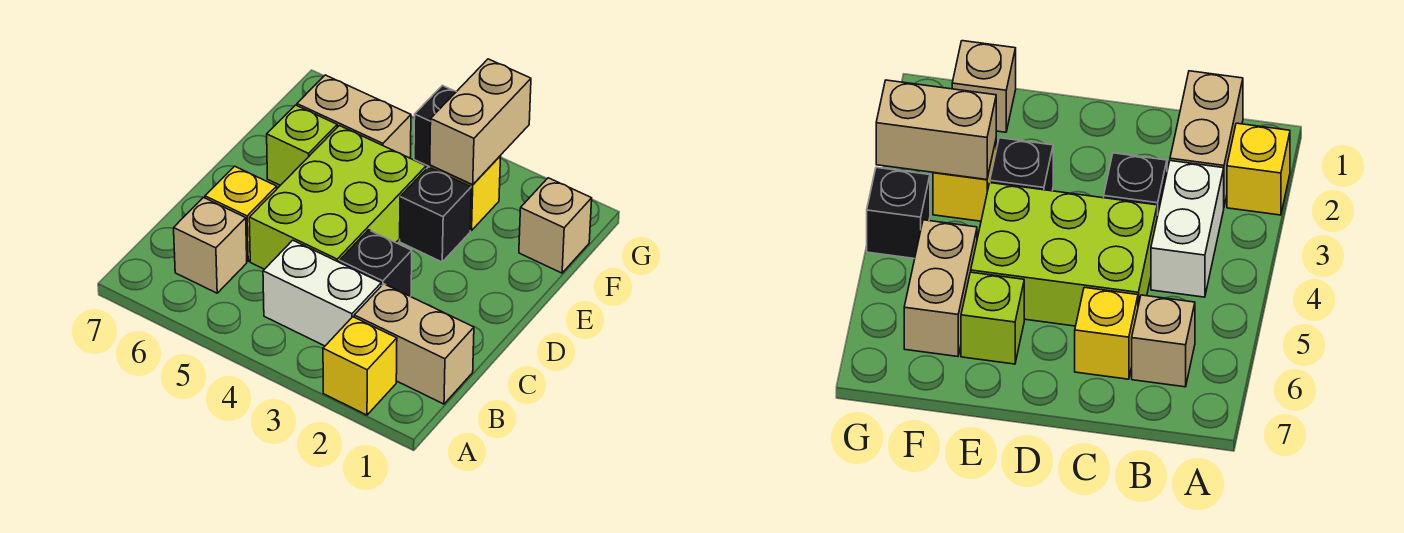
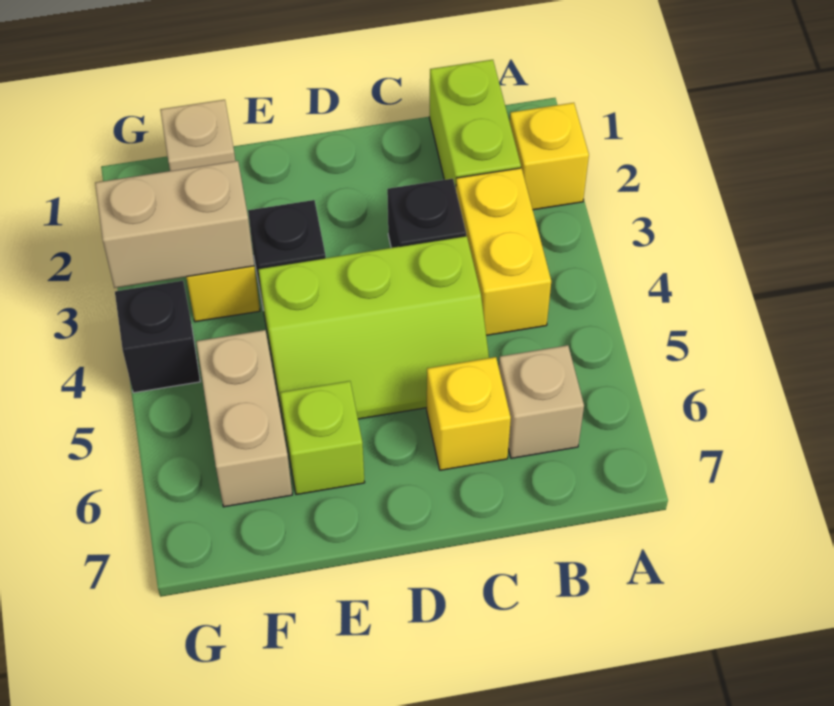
tan 1x2 brick [354,284,474,404] -> lime 1x2 brick [429,60,521,189]
white 1x2 brick [263,240,381,346] -> yellow 1x2 brick [456,168,551,335]
lime 2x3 brick [249,126,426,269] -> lime 2x3 slope [258,236,489,429]

